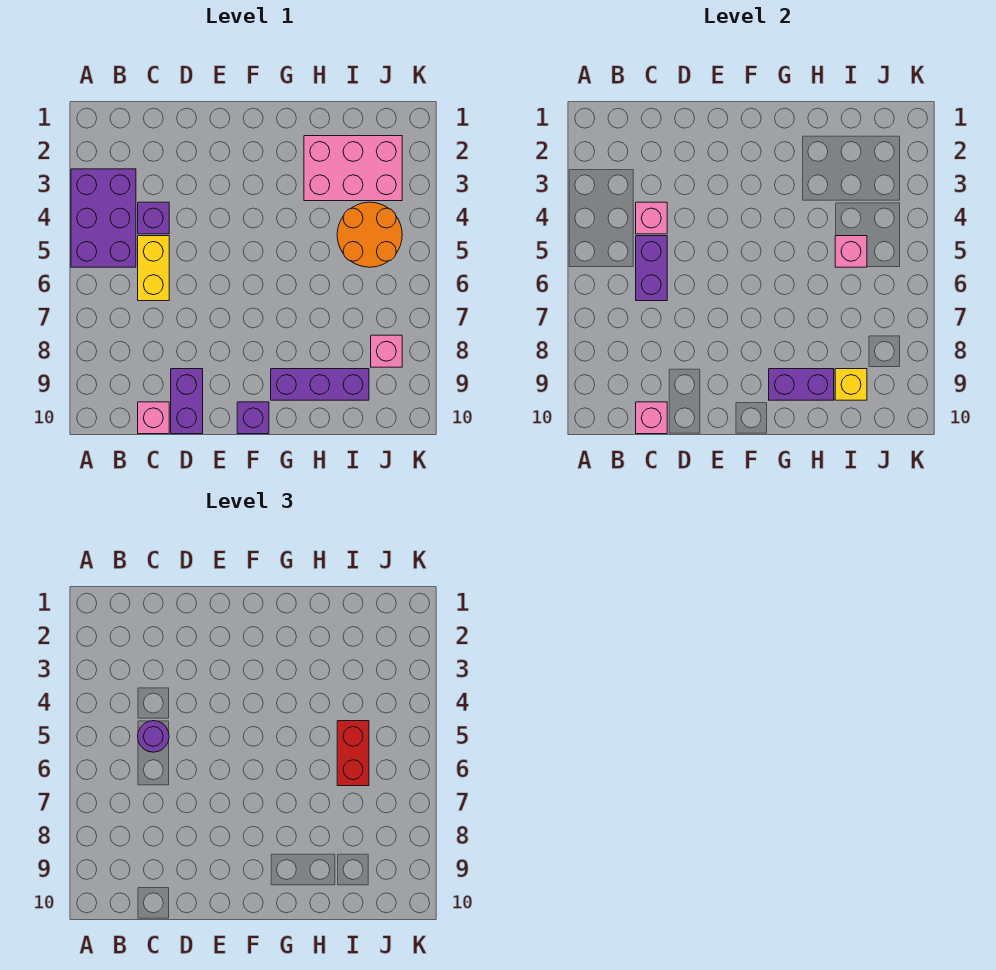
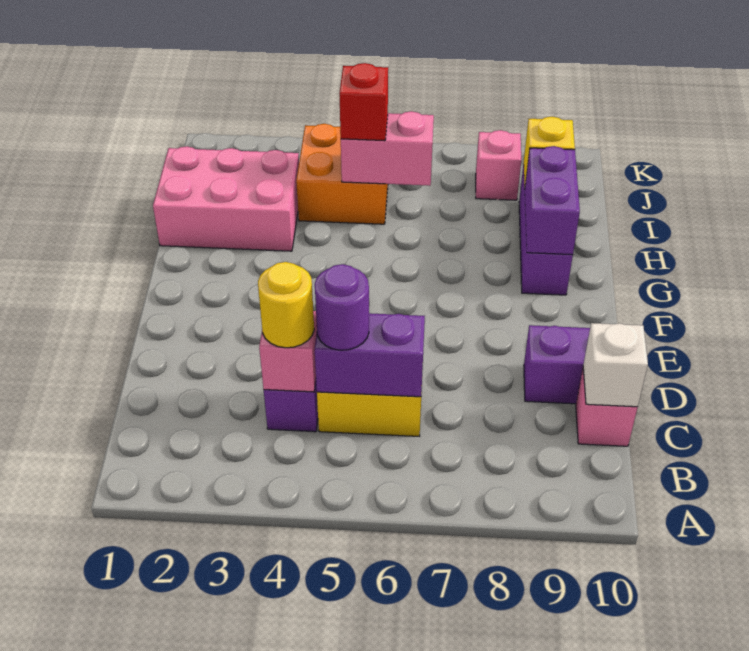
purple 2x3 brick [71,169,136,267] -> none
none -> yellow 1x1 round brick [258,262,314,348]
pink 1x1 brick [636,402,667,434] -> white 1x1 brick [583,323,648,407]
purple 1x1 brick [237,402,269,434] -> none
pink 2x3 brick [304,136,402,201] -> pink 2x3 brick turned to [153,146,299,251]
orange 2x2 round brick [337,202,402,267] -> orange 2x2 brick [296,124,388,224]
pink 1x1 brick [835,236,867,267] -> pink 1x2 brick [341,111,434,186]
red 1x2 brick [337,721,369,786] -> red 1x1 brick [339,63,388,141]

